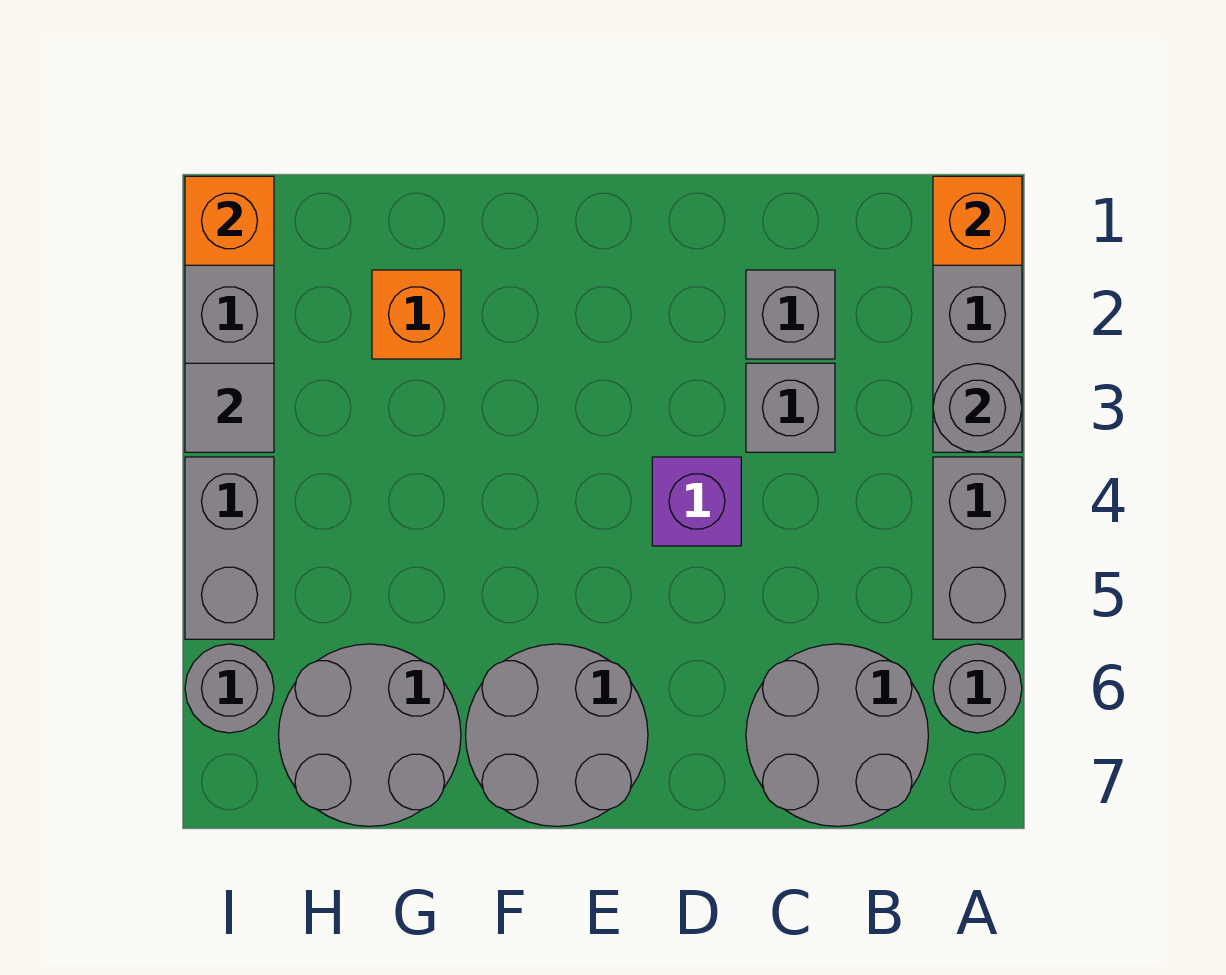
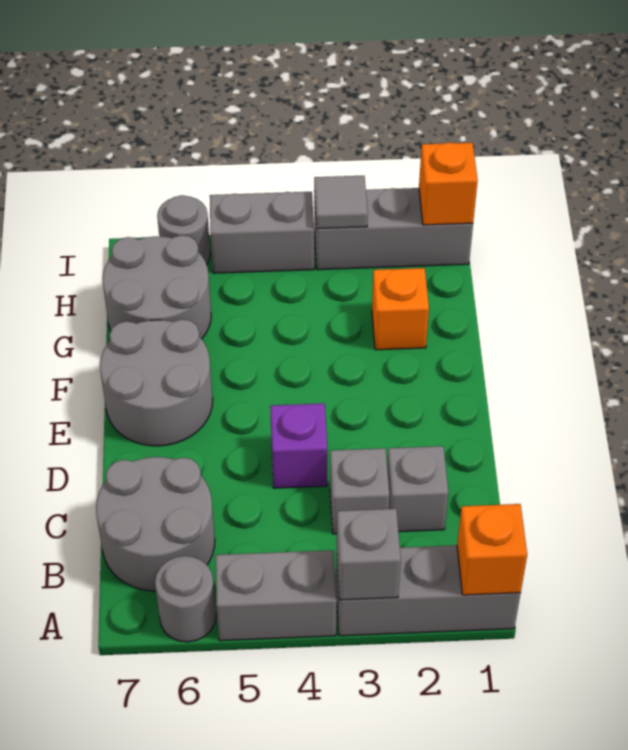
grey 1x1 round brick [933,364,1022,452] -> grey 1x1 brick [337,509,401,600]

